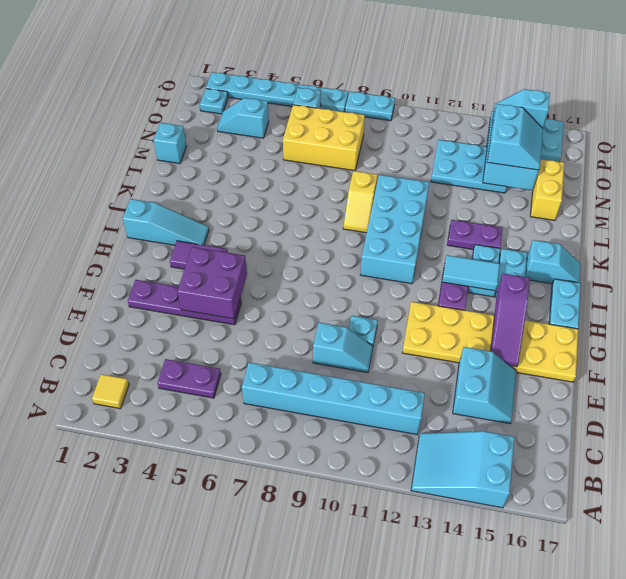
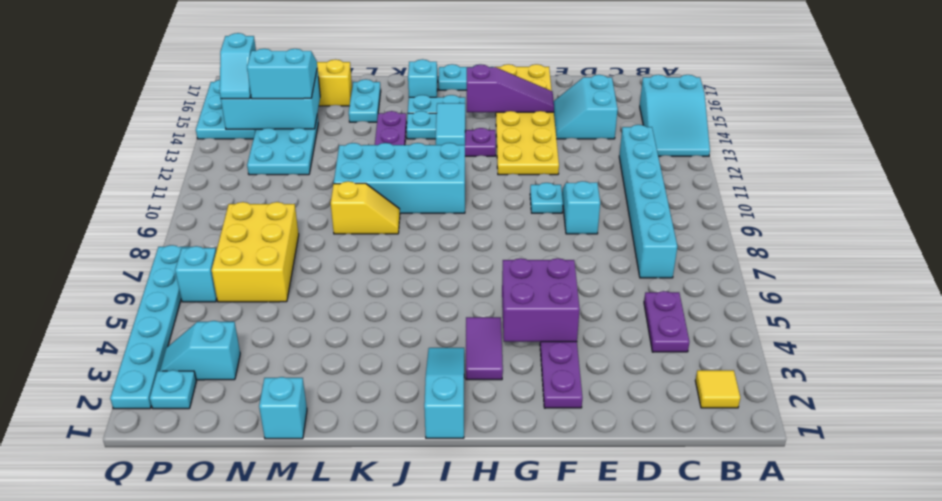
cyan 2x2 slope [453,347,516,424] -> cyan 2x2 slope turned to [554,75,618,139]
cyan 1x2 slope [217,98,269,138] -> cyan 1x2 slope turned to [160,321,240,380]
cyan 1x2 plate [345,92,395,121] -> cyan 1x2 plate moved to [349,79,381,122]

